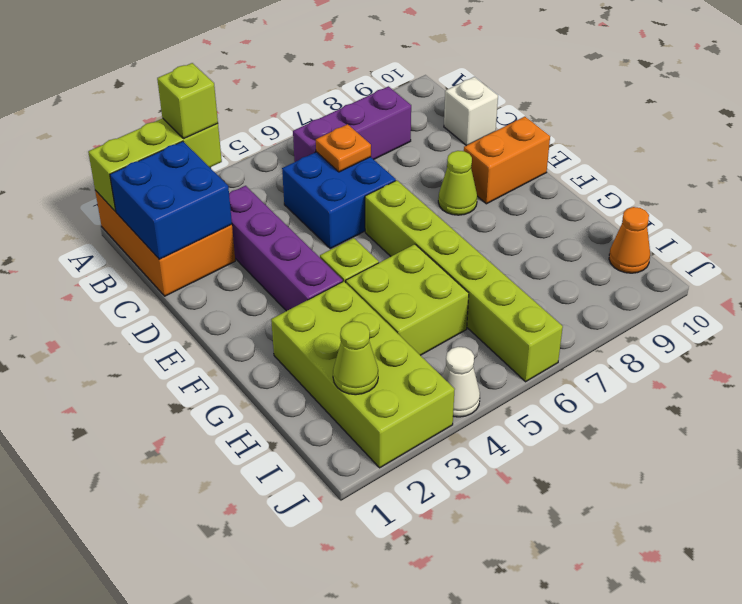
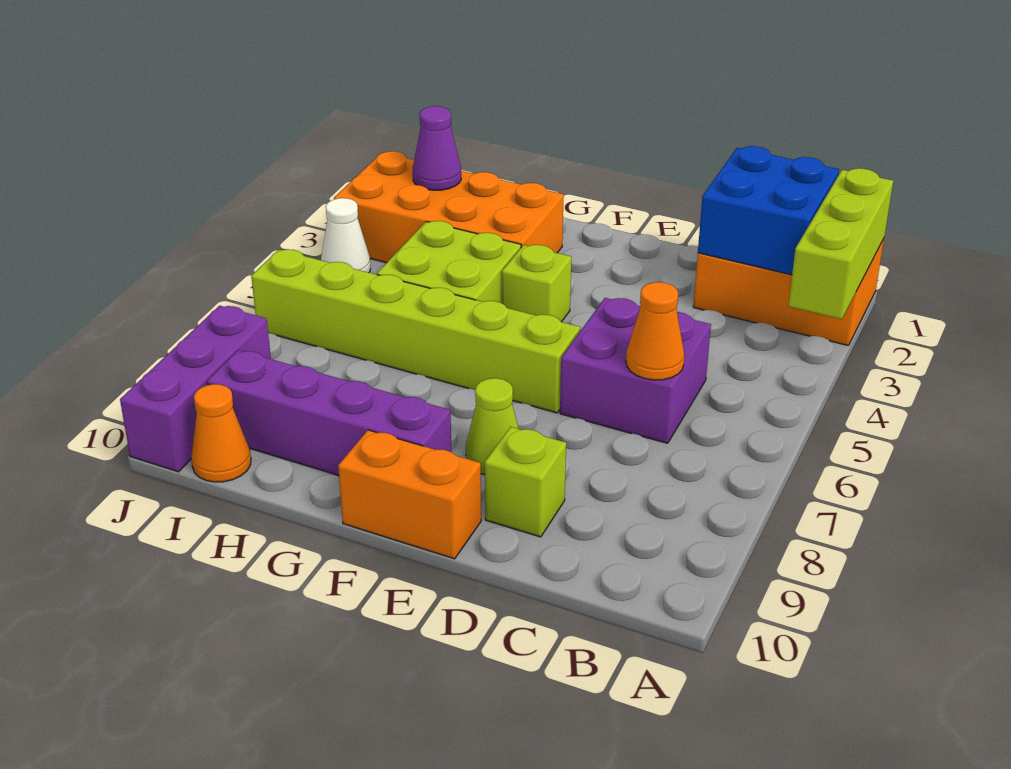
lime 1x1 brick [157,63,218,139] -> lime 1x1 brick moved to [485,427,566,537]
purple 1x3 brick [293,86,411,162] -> purple 1x3 brick moved to [120,306,271,472]
purple 1x4 brick [229,186,343,311] -> purple 1x4 brick moved to [207,350,452,476]
blue 2x2 brick [282,152,396,249] -> purple 2x2 brick [560,298,711,443]
orange 1x1 plate [316,124,371,172] -> orange 1x1 cone [626,282,684,380]
white 1x1 brick [444,77,498,146] -> none
orange 1x2 brick [464,117,550,204] -> orange 1x2 brick turned to [338,430,481,559]
lime 2x4 brick [271,281,455,468] -> orange 2x4 brick [334,151,564,263]
lime 1x1 cone [333,321,378,395] -> purple 1x1 cone [413,106,461,190]

